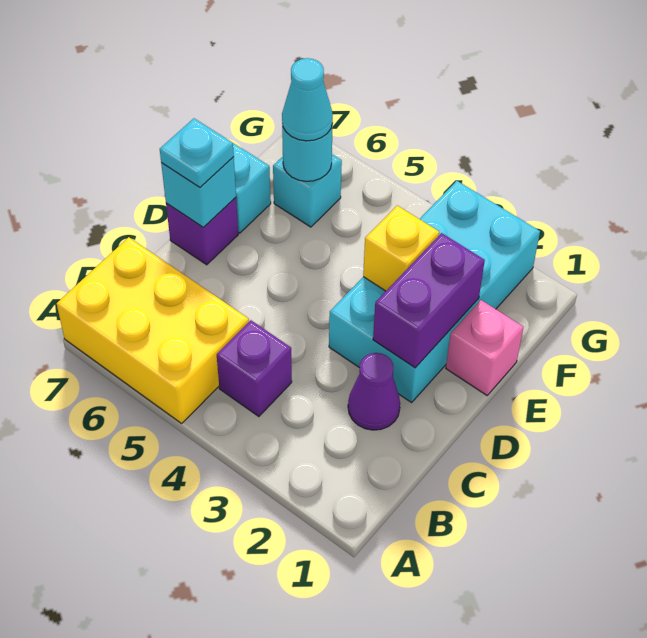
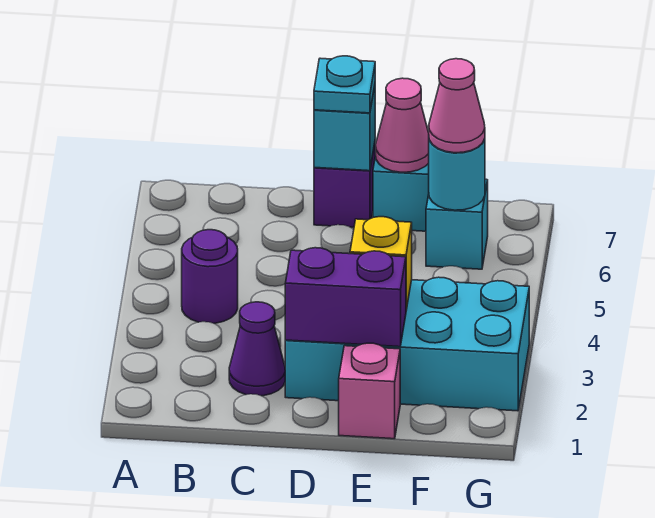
yellow 2x3 brick [57,237,249,423] -> none
purple 1x1 brick [217,320,292,417] -> purple 1x1 round brick [182,230,238,323]
none -> pink 1x1 cone [375,78,429,172]
cyan 1x1 cone [282,58,333,141] -> pink 1x1 cone [429,59,485,153]

